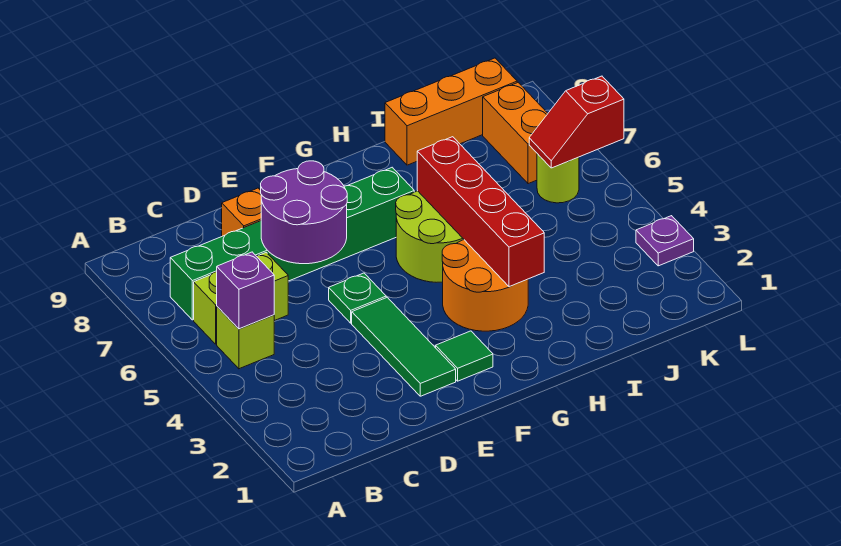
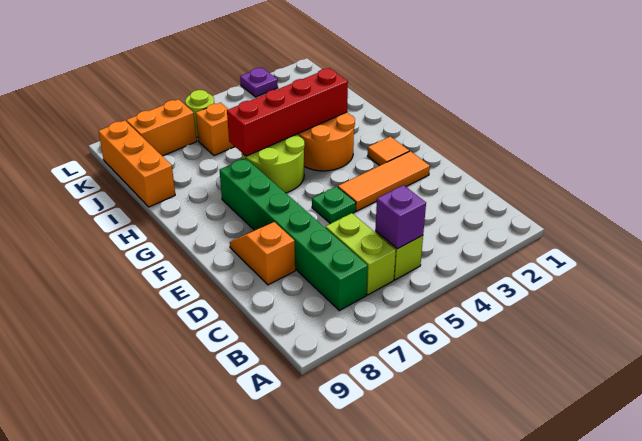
purple 2x2 round brick [261,161,347,264] -> none
green 1x3 tile [352,297,456,396] -> orange 1x3 tile [338,151,430,211]
green 1x1 tile [436,331,493,381] -> orange 1x1 tile [368,136,409,166]
none -> orange 1x1 brick [196,103,235,156]
red 1x2 slope [529,76,624,168] -> none

